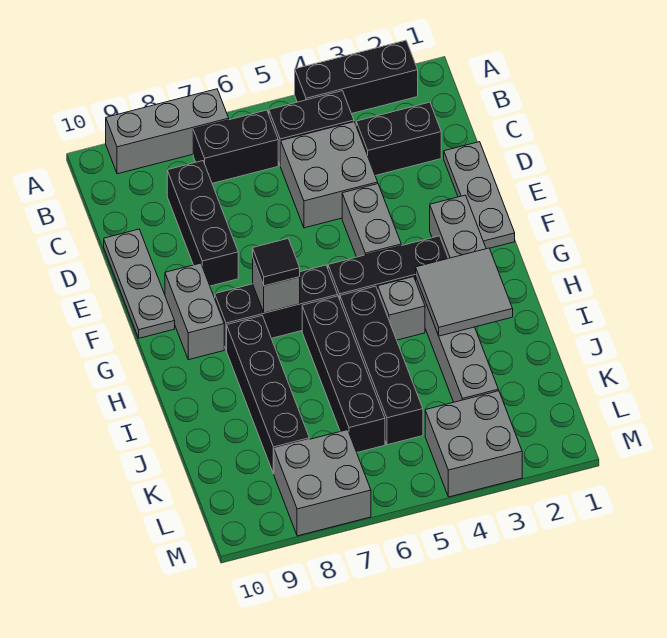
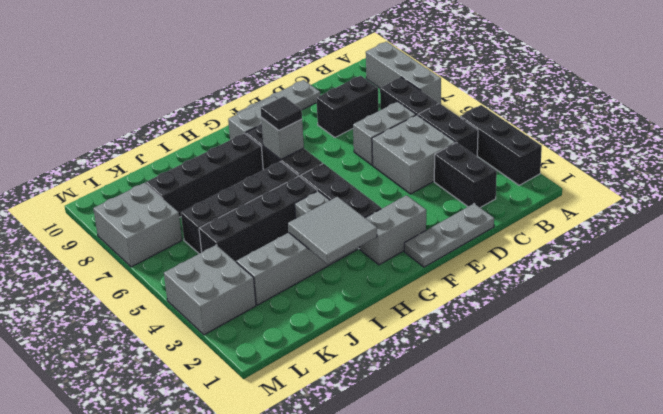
black 1x3 brick [167,161,238,286] -> black 1x2 brick [316,76,379,137]
grey 1x2 brick [342,184,401,257] -> grey 1x2 brick moved to [353,102,416,165]

